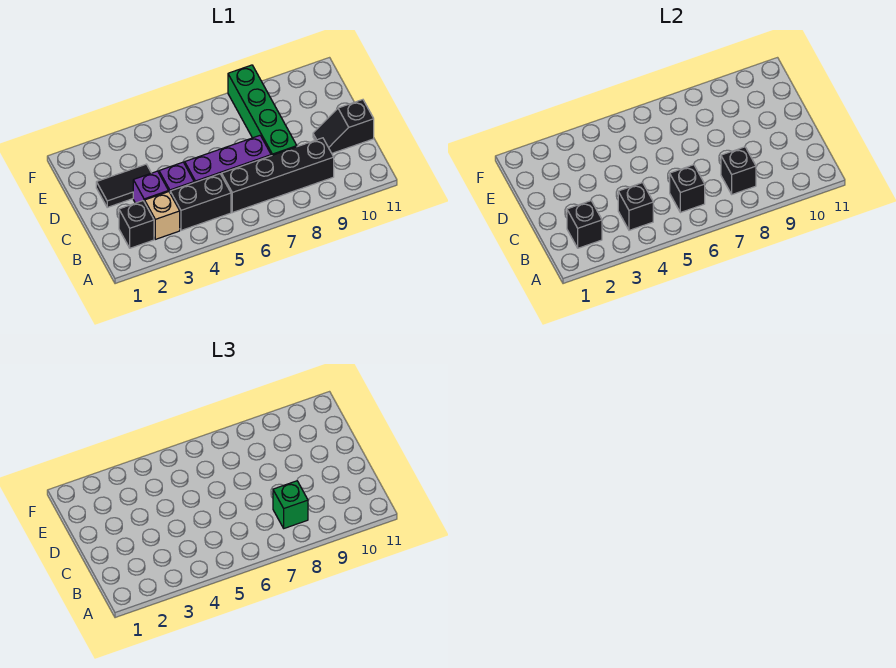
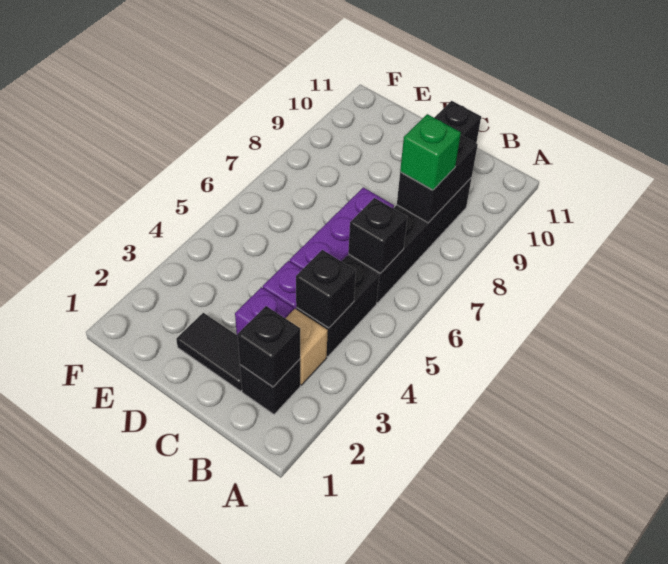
black 1x1 brick [721,147,756,194] -> black 1x2 brick [397,135,478,223]
green 1x4 brick [228,65,297,156] -> none
black 1x2 tile [96,164,151,207] -> black 1x2 tile turned to [176,313,242,391]

